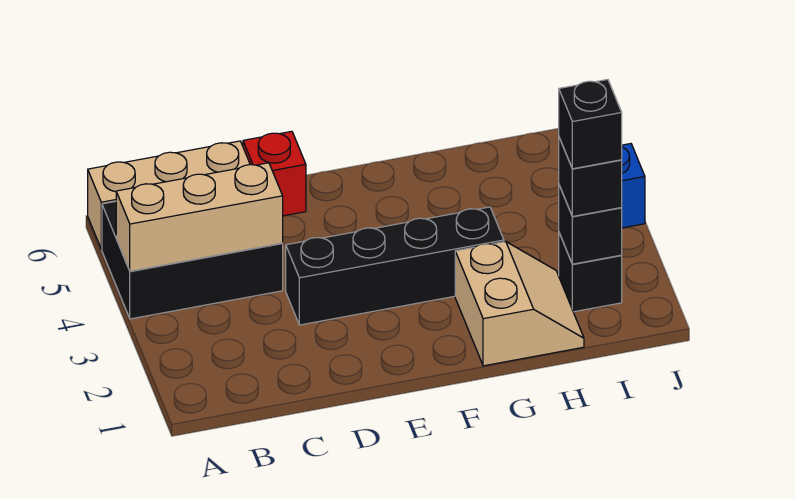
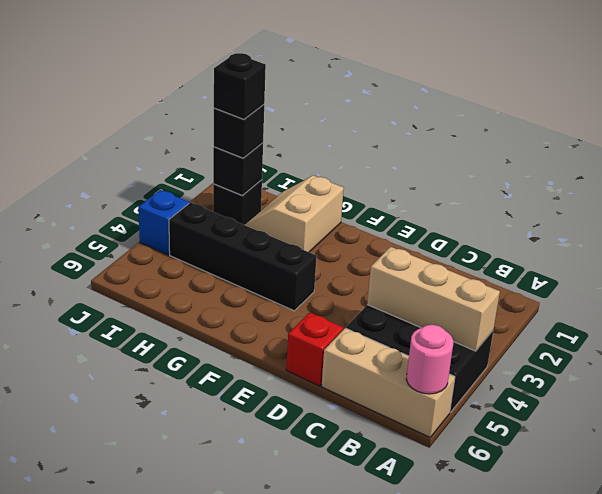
none -> pink 1x1 round brick [406,325,453,394]
black 1x4 brick [286,207,504,325] -> black 1x4 brick moved to [169,203,317,311]

